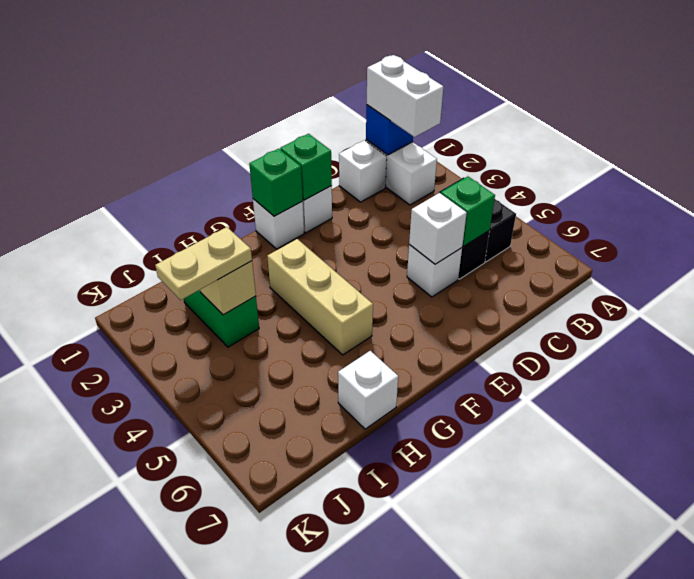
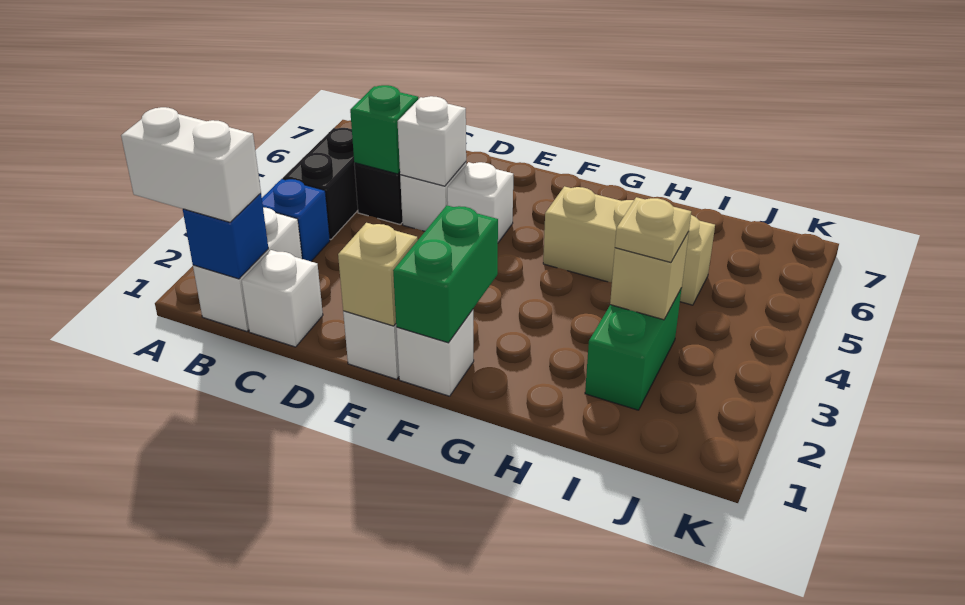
white 1x2 brick [367,55,444,137] -> white 1x2 brick turned to [121,107,261,222]
none -> blue 1x1 brick [262,179,330,261]
green 1x1 brick [280,134,332,200] -> tan 1x1 brick [338,223,418,326]
green 1x1 brick [249,149,303,216] -> green 1x2 brick [393,205,498,343]
tan 1x3 brick [267,239,373,355] -> tan 1x3 brick turned to [543,186,715,305]
white 1x1 brick [338,351,398,429] -> white 1x1 brick moved to [447,162,513,243]
tan 1x2 plate [155,227,252,300] -> tan 1x1 plate [615,197,691,262]

